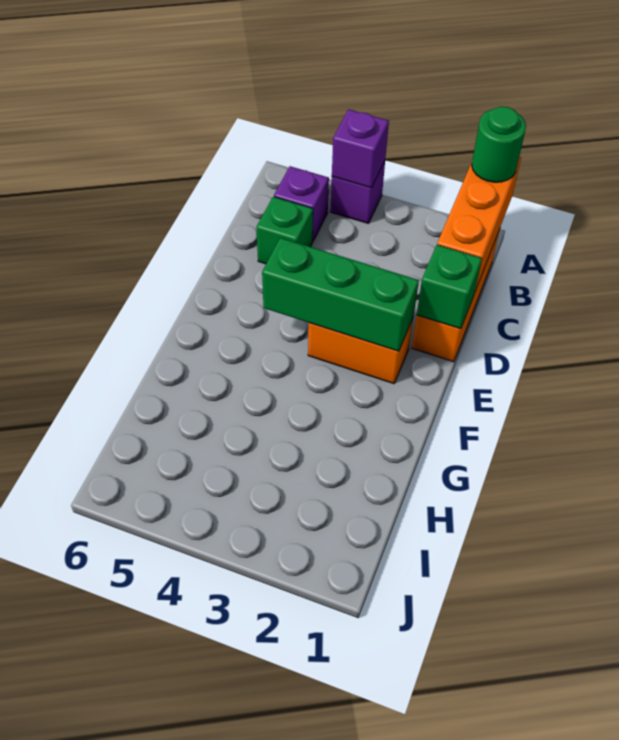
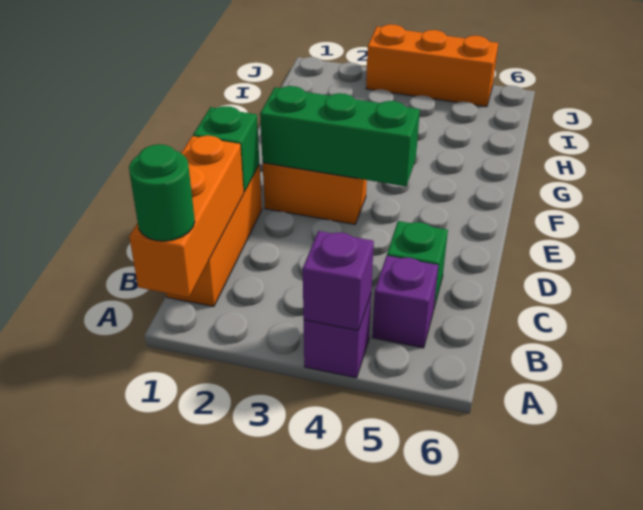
none -> orange 1x3 brick [366,24,498,107]

